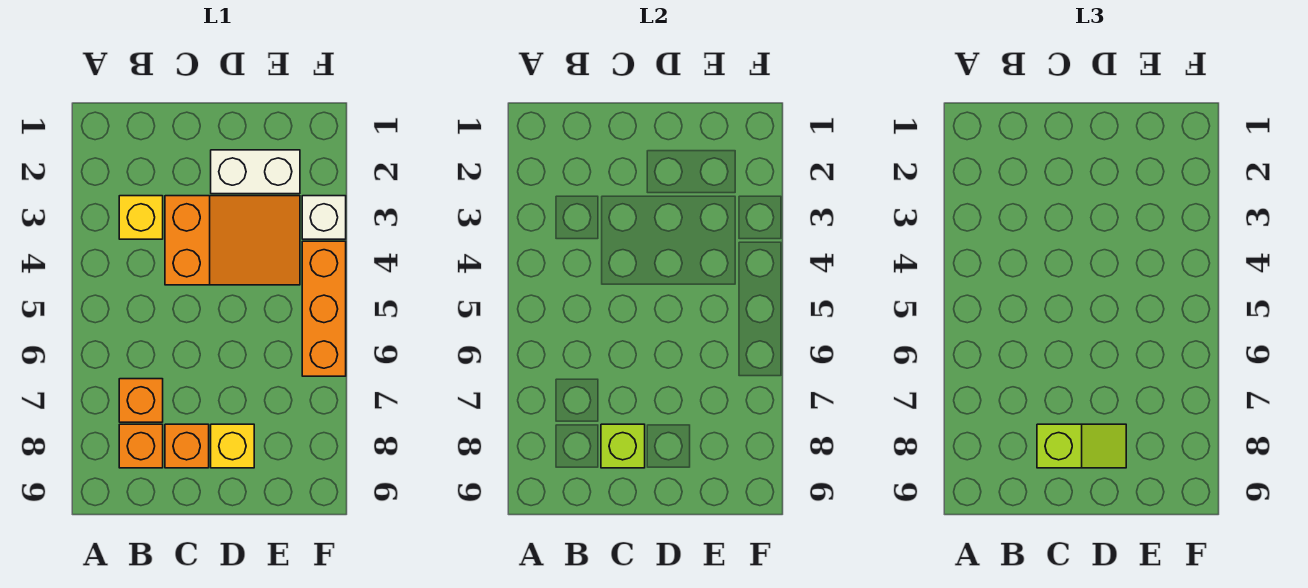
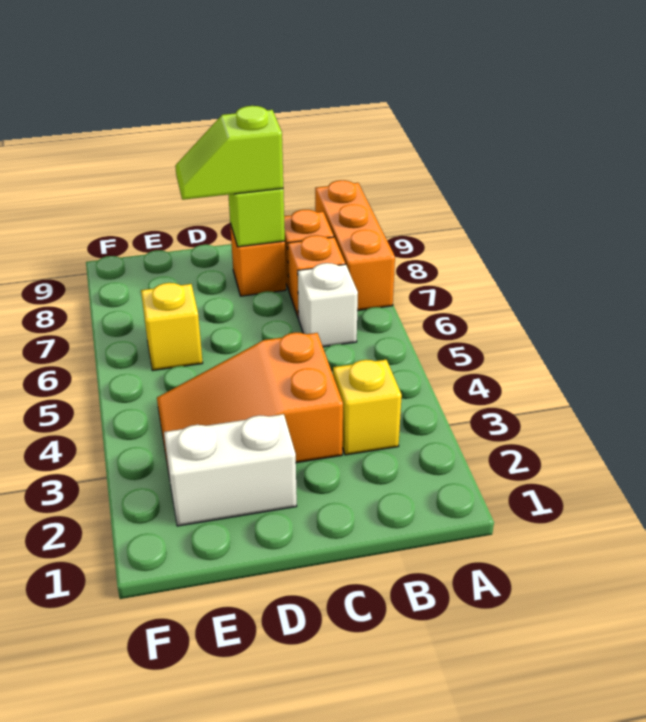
yellow 1x1 brick [211,424,254,468] -> yellow 1x1 brick moved to [141,283,203,371]
white 1x1 brick [302,196,346,239] -> white 1x1 brick moved to [298,263,358,347]
orange 1x3 brick [302,241,346,376] -> orange 1x3 brick moved to [315,180,395,311]

